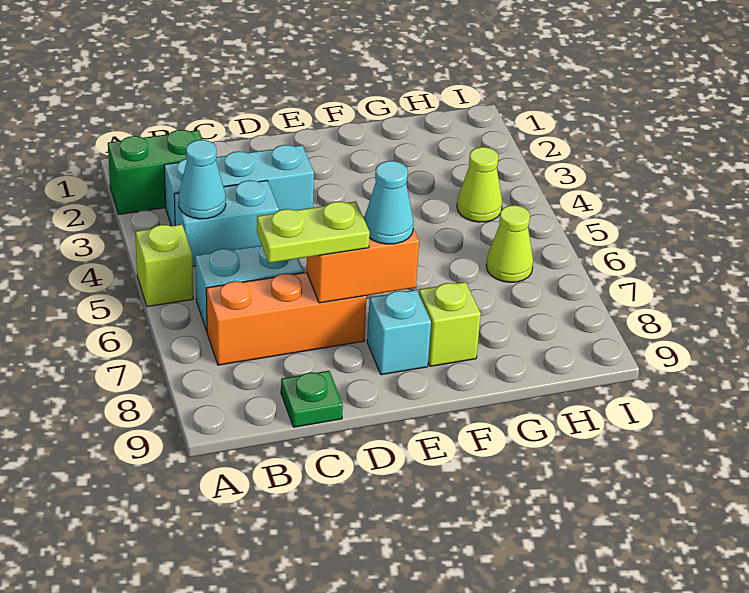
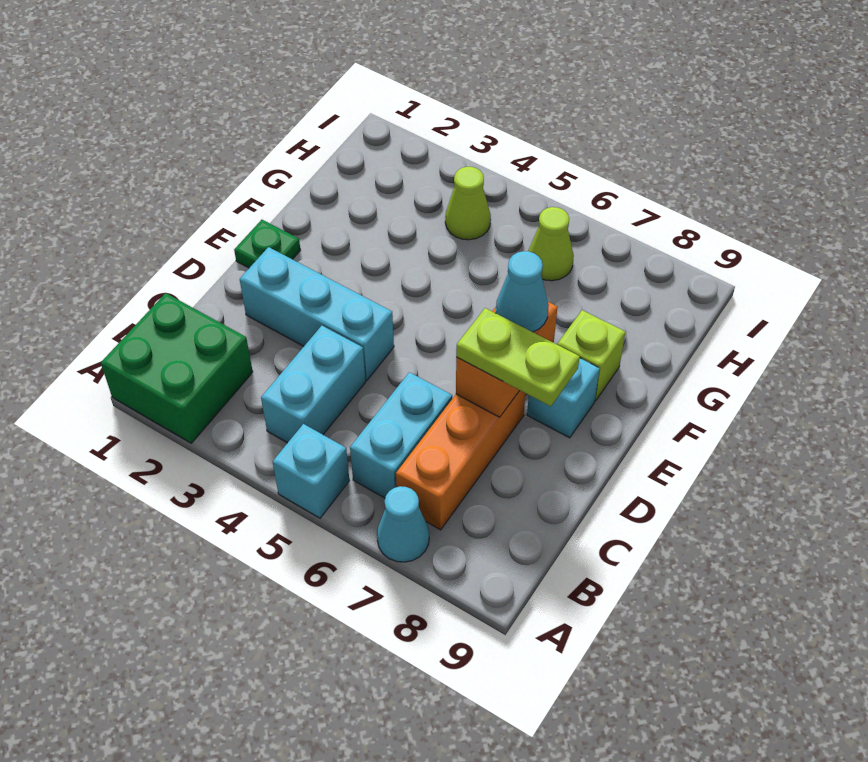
green 1x2 brick [108,130,203,214] -> green 2x2 brick [101,293,253,443]
lime 1x1 brick [135,224,193,307] -> cyan 1x1 brick [273,424,349,518]
cyan 1x3 brick [164,145,314,226] -> cyan 1x3 brick turned to [240,247,394,380]
cyan 1x1 cone [179,140,226,219] -> cyan 1x1 cone moved to [377,486,429,562]
lime 1x2 plate [257,201,370,263] -> lime 1x2 plate turned to [456,308,580,406]
green 1x1 plate [281,371,343,427] -> green 1x1 plate moved to [234,220,300,268]

